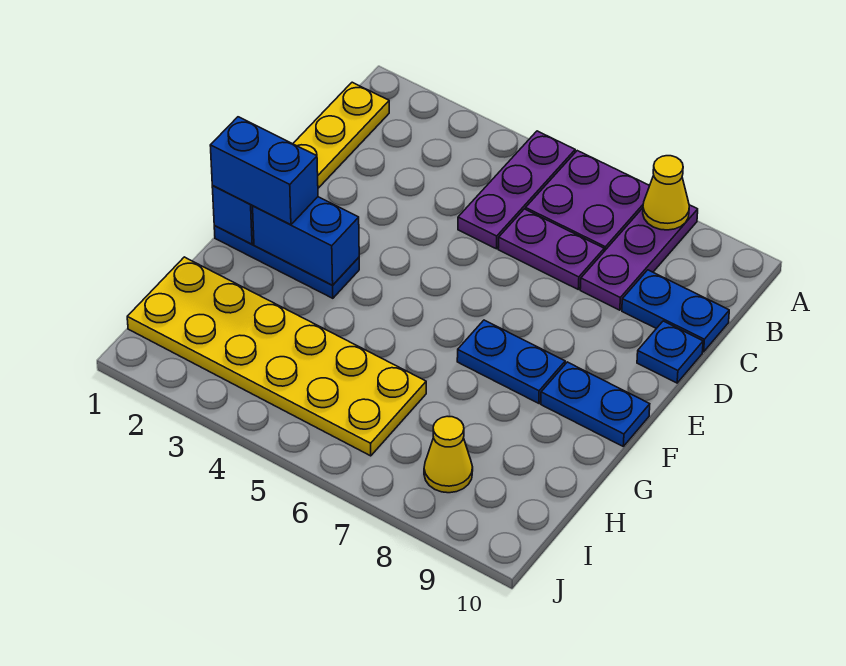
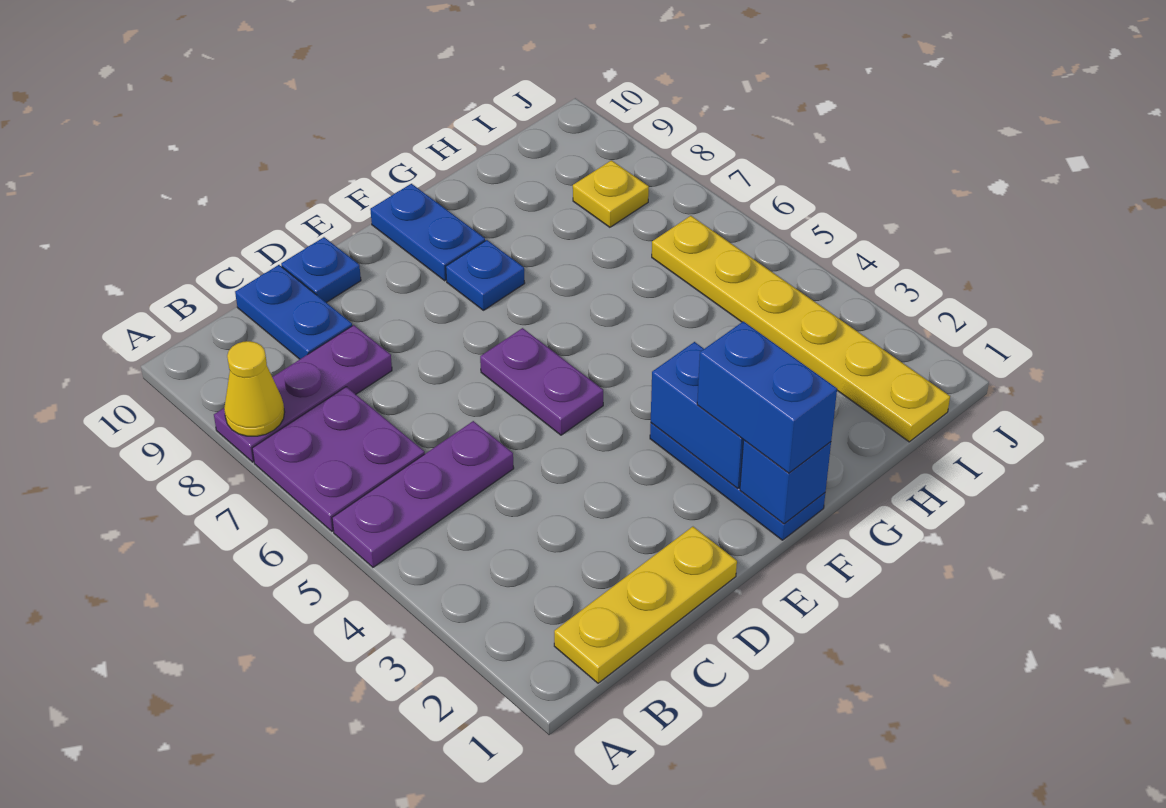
purple 1x2 plate [498,209,604,289] -> purple 1x2 plate moved to [480,328,603,435]
blue 1x2 plate [457,320,565,403] -> blue 1x1 plate [446,240,525,310]
yellow 2x6 plate [127,257,426,456] -> yellow 1x6 plate [652,216,950,442]
yellow 1x1 cone [424,416,473,493] -> yellow 1x1 plate [573,160,649,227]

